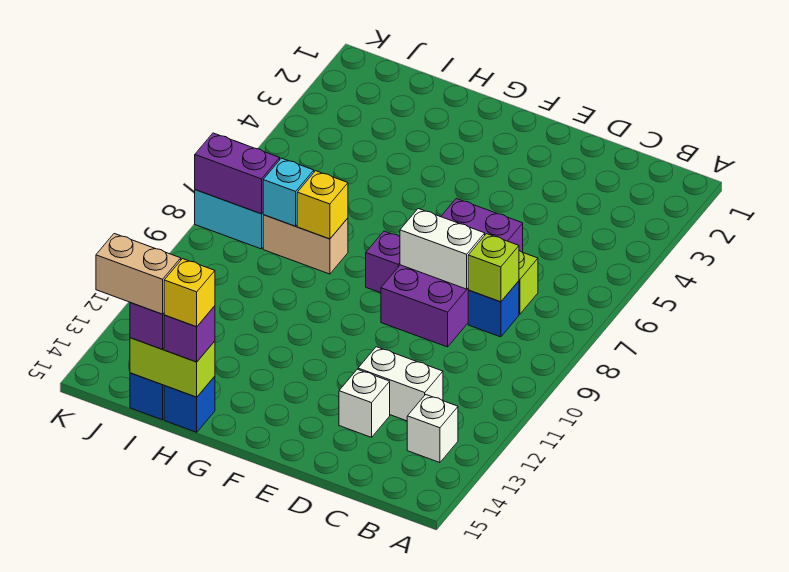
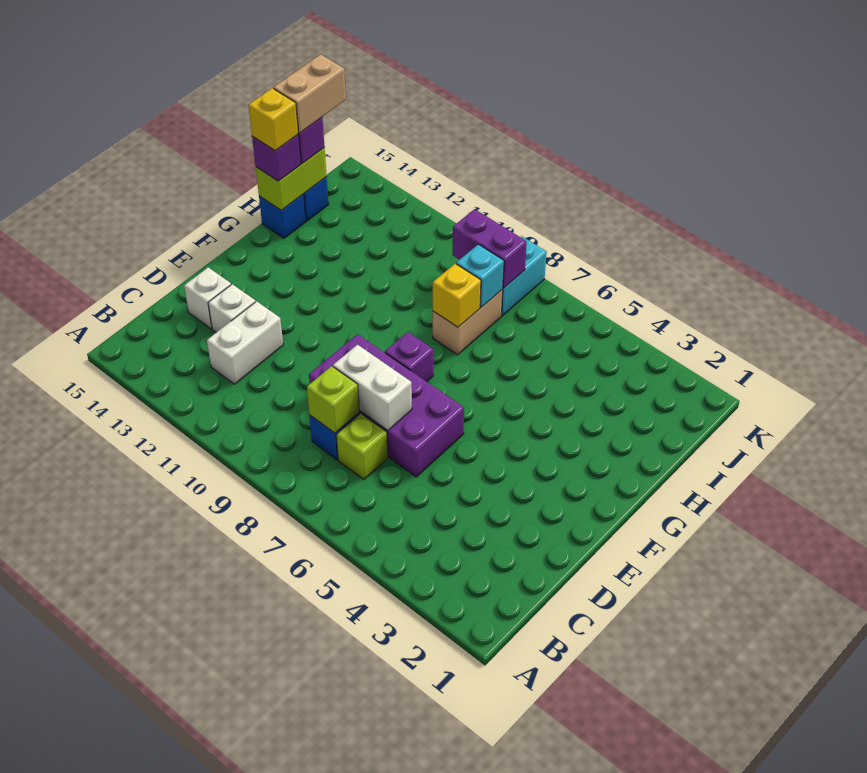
white 1x1 brick [407,395,458,463] -> white 1x1 brick moved to [184,267,231,329]
white 1x2 brick [400,209,485,289] -> white 1x2 brick turned to [333,345,412,430]
purple 1x2 brick [195,133,280,214] -> purple 1x2 brick turned to [453,209,527,288]

